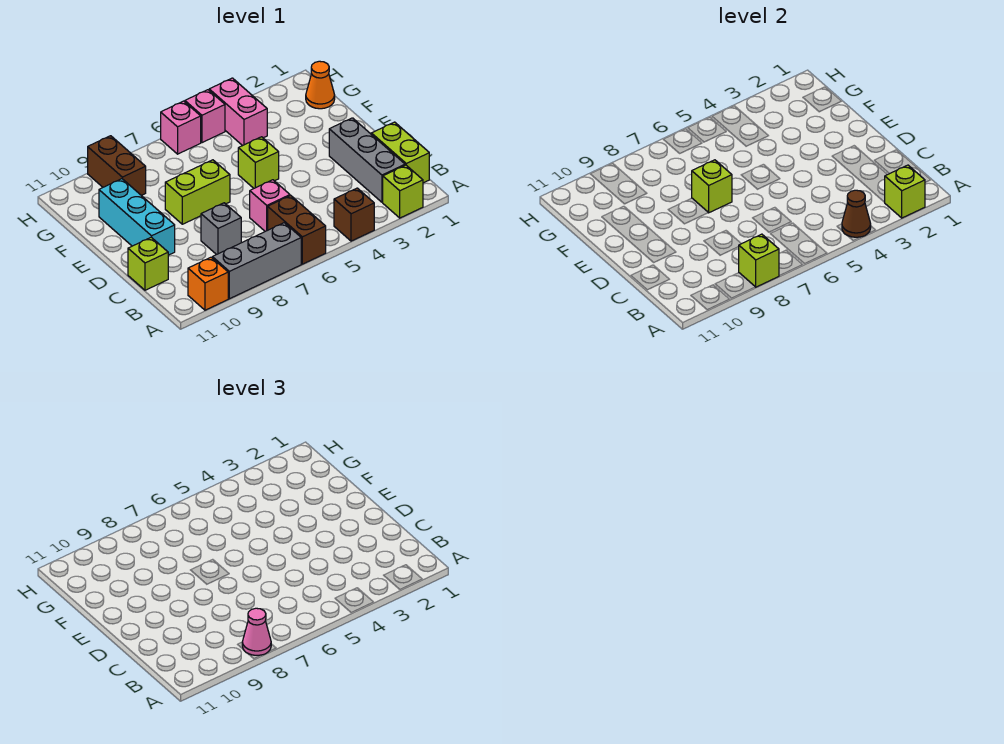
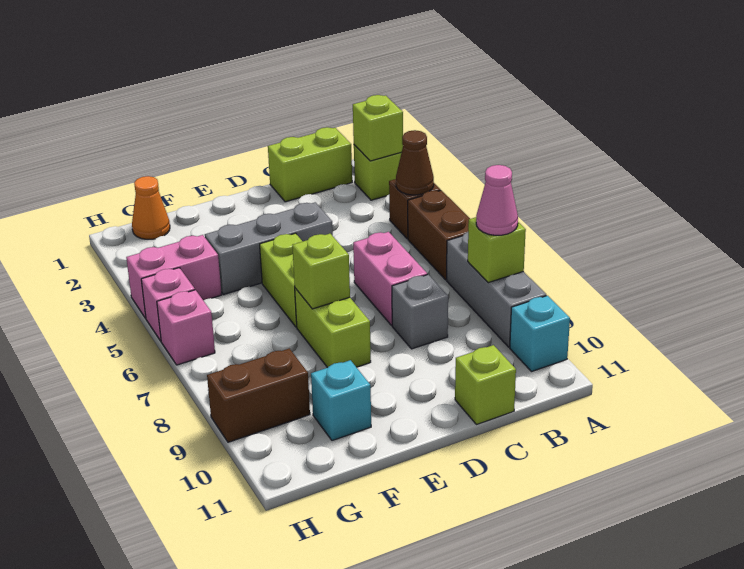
brown 1x2 brick [268,195,326,264] -> brown 1x2 brick turned to [408,190,470,280]
orange 1x1 brick [188,257,228,310] -> cyan 1x1 brick [510,296,570,372]
grey 1x3 brick [329,118,405,202] -> grey 1x3 brick moved to [205,202,333,295]
pink 1x1 brick [250,180,290,231] -> pink 1x2 brick [353,232,427,326]
cyan 1x3 brick [99,179,175,255] -> cyan 1x1 brick [311,360,371,441]
lime 1x1 brick [238,137,279,188] -> lime 1x2 brick [260,233,303,327]

